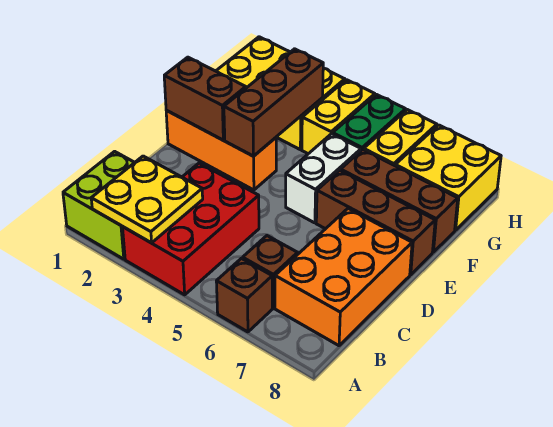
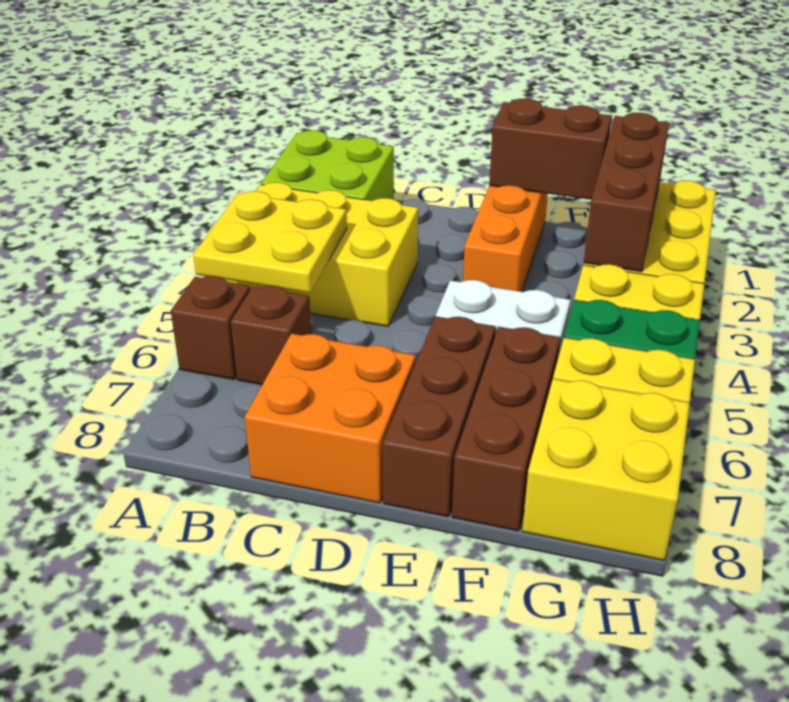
yellow 2x2 plate [91,156,203,243] -> yellow 2x2 plate moved to [193,191,347,293]
red 2x3 brick [123,163,259,295] -> yellow 2x3 brick [225,182,418,326]
orange 2x3 brick [275,209,412,346] -> orange 2x2 brick [245,334,416,503]
brown 1x2 brick [164,57,246,140] -> brown 1x2 brick turned to [489,98,612,200]
brown 1x3 brick [224,49,323,156] -> brown 1x3 brick turned to [584,113,669,272]

